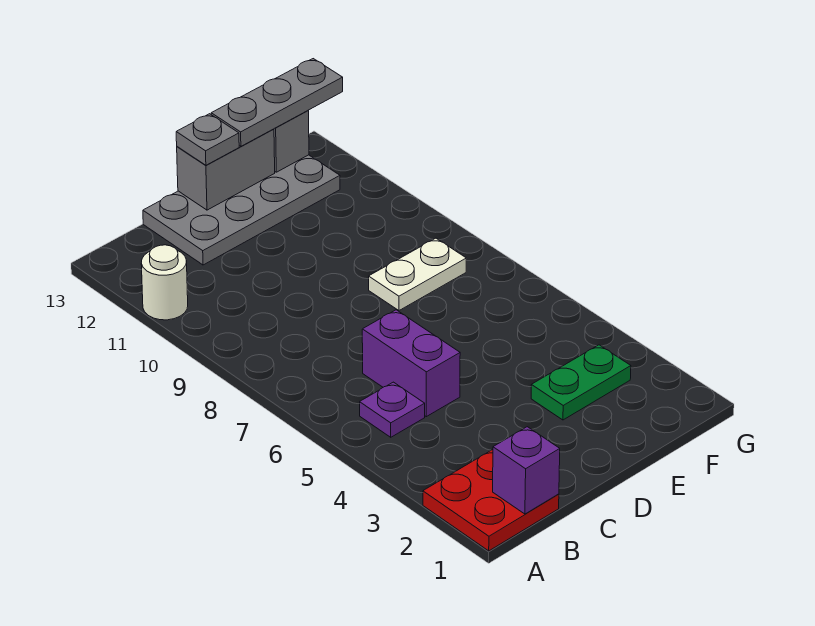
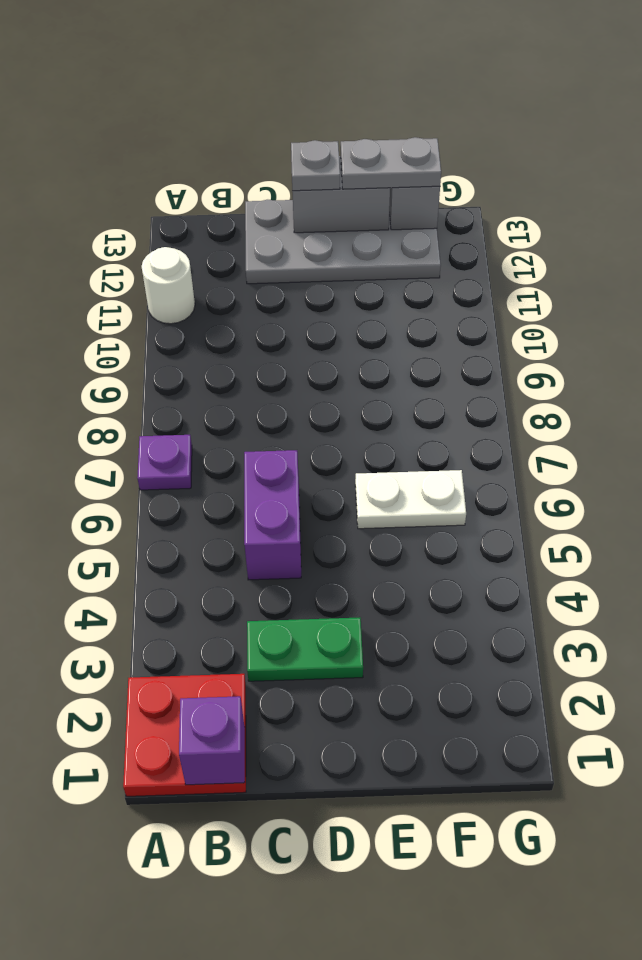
purple 1x1 plate [360,382,425,437] -> purple 1x1 plate moved to [137,435,192,490]
green 1x2 plate [531,345,631,420] -> green 1x2 plate moved to [247,617,363,681]
white 1x2 plate [369,238,466,310] -> white 1x2 plate moved to [355,470,466,529]
grey 1x3 plate [211,59,343,146] -> grey 1x2 plate [341,137,441,189]

